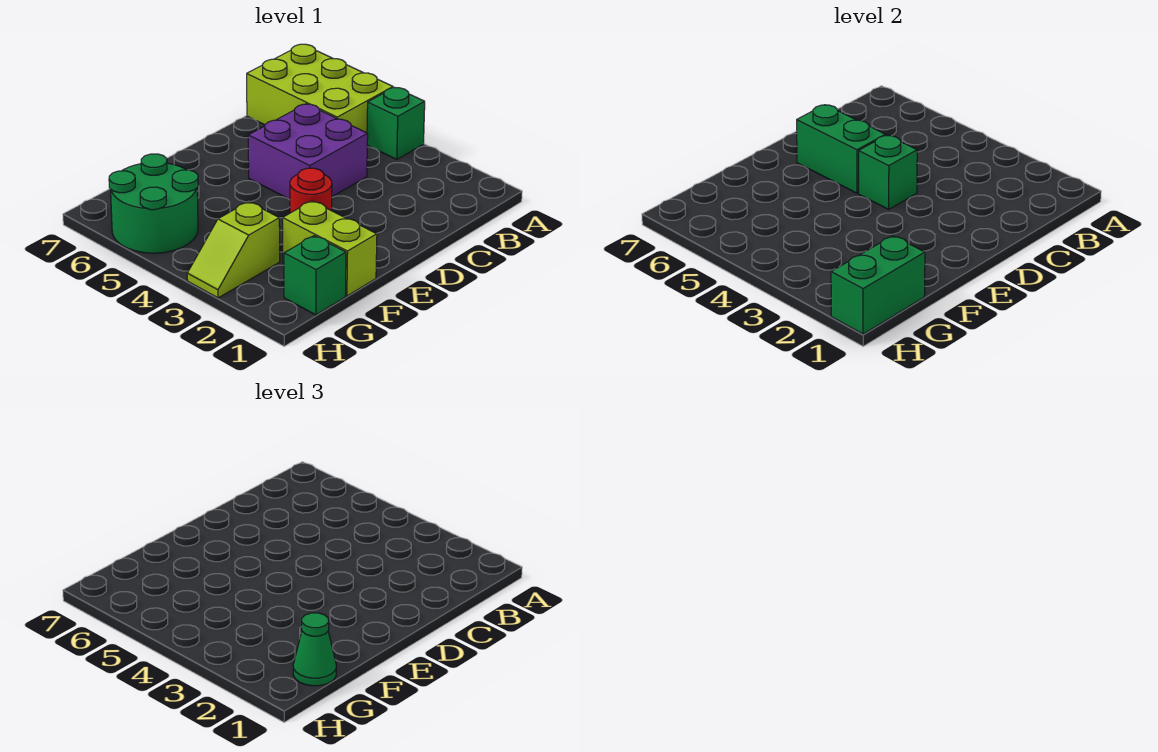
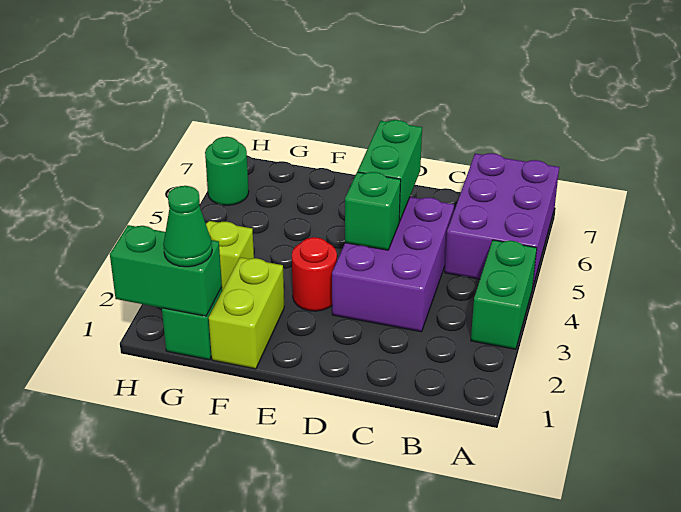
green 1x1 brick [367,87,425,159] -> green 1x2 brick [471,240,537,349]
lime 2x3 brick [247,44,393,133] -> purple 2x3 brick [445,153,559,285]
purple 2x2 brick [248,104,368,199] -> purple 2x3 brick [332,197,454,332]
green 2x2 round brick [109,154,198,253] -> green 1x1 round brick [205,137,249,205]

